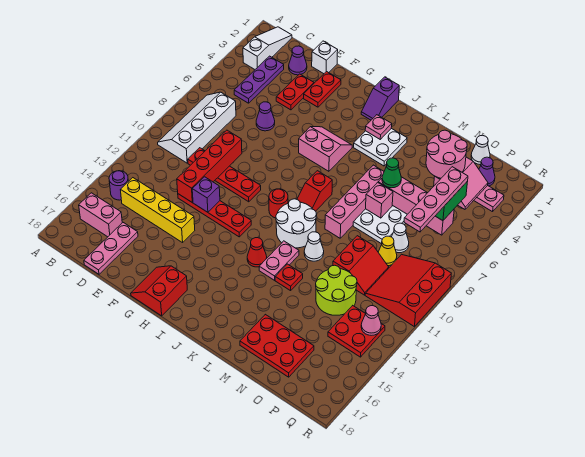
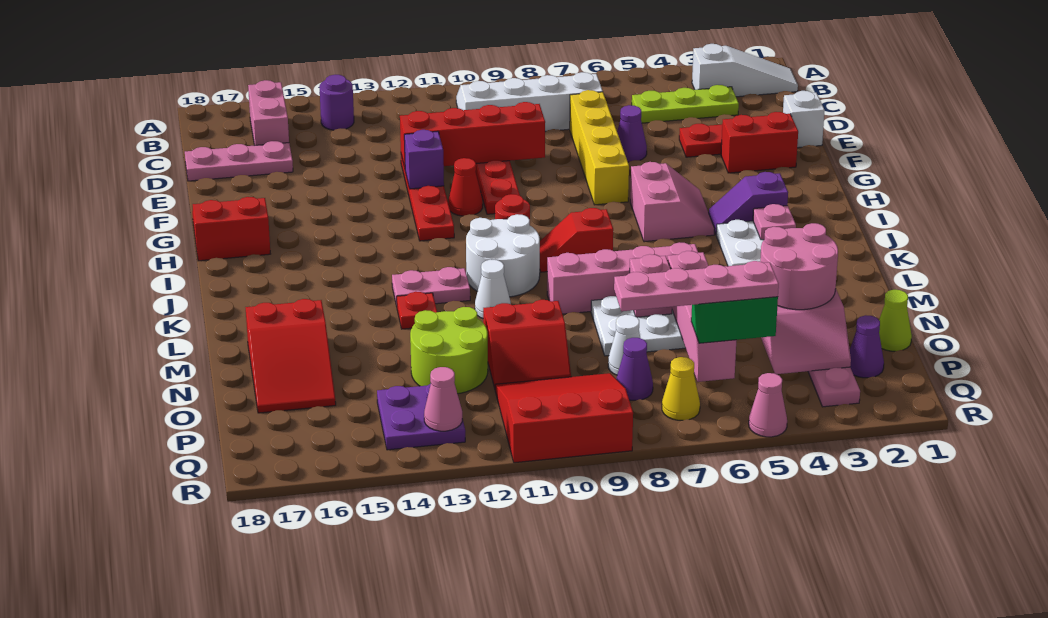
purple 1x3 plate [234,56,284,103] -> lime 1x3 plate [632,85,739,123]
yellow 1x4 brick [121,178,195,243] -> yellow 1x4 brick moved to [570,90,629,205]
purple 1x1 cone [289,46,307,75] -> purple 1x1 cone moved to [616,338,653,400]
red 1x2 plate [304,71,341,107] -> red 1x2 brick [721,112,798,173]
purple 1x2 slope [361,77,399,120] -> purple 1x2 slope moved to [709,172,788,234]
red 1x1 cone [247,238,267,267] -> red 1x1 cone moved to [448,158,483,216]
green 1x1 cone [382,158,401,188] -> none
red 2x3 plate [240,314,314,377] -> red 2x3 slope [246,299,336,413]
white 1x1 cone [471,135,490,165] -> lime 1x1 cone [879,290,912,351]
yellow 1x1 cone [378,236,397,266] -> yellow 1x1 cone moved to [662,357,700,420]
red 2x2 plate [328,306,385,357] -> purple 2x2 plate [377,384,465,450]
none -> pink 1x1 cone [749,373,787,437]

